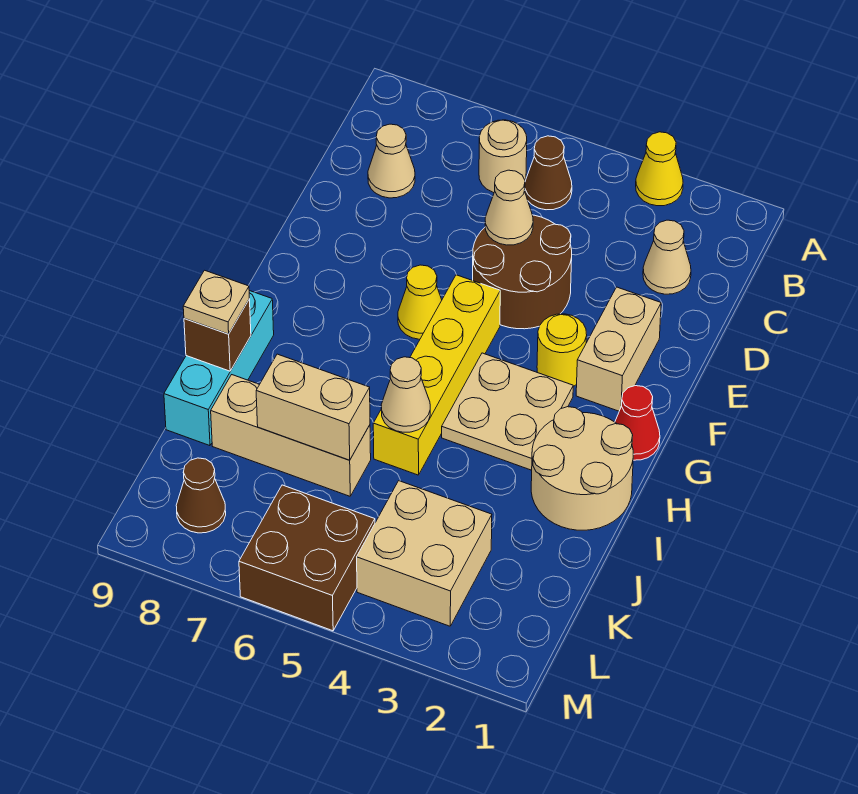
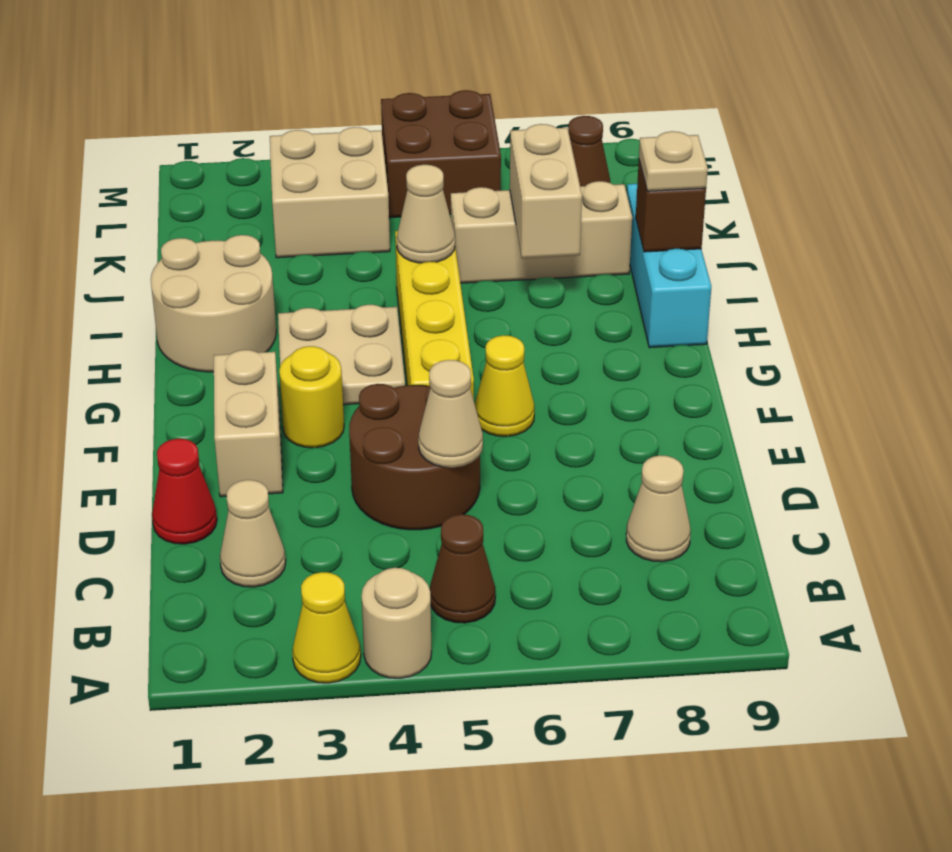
tan 1x1 round brick [479,120,527,193] -> tan 1x1 round brick moved to [362,568,431,678]
red 1x1 cone [615,386,660,460] -> red 1x1 cone moved to [152,439,217,544]
tan 1x2 brick [256,354,370,460] -> tan 1x2 brick turned to [510,124,582,258]

